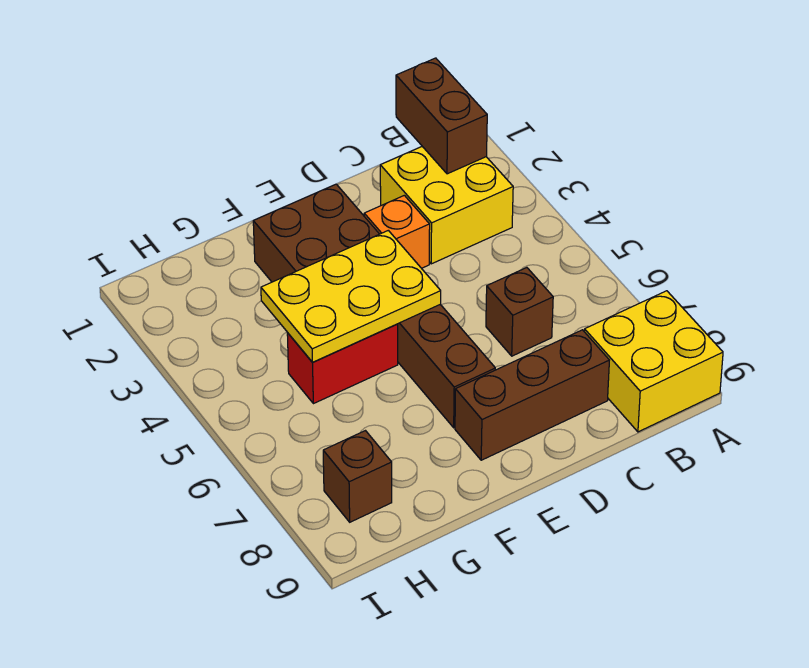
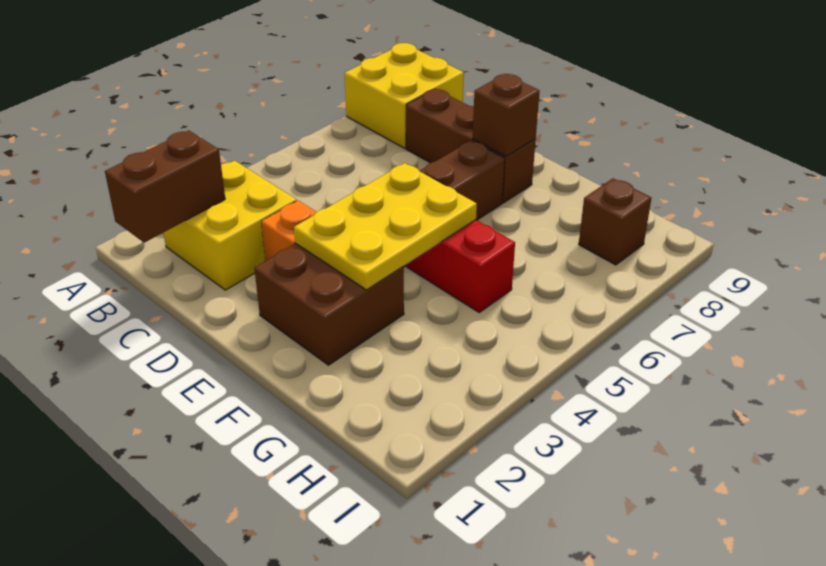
brown 1x1 brick [486,268,553,356] -> brown 1x1 brick moved to [473,74,540,156]
yellow 2x3 plate [261,230,441,362] -> yellow 2x3 plate turned to [294,163,477,290]

